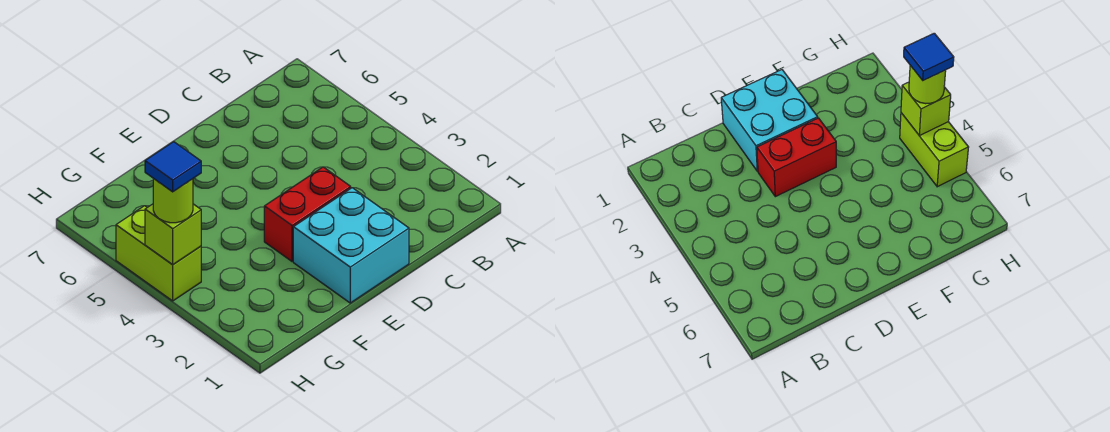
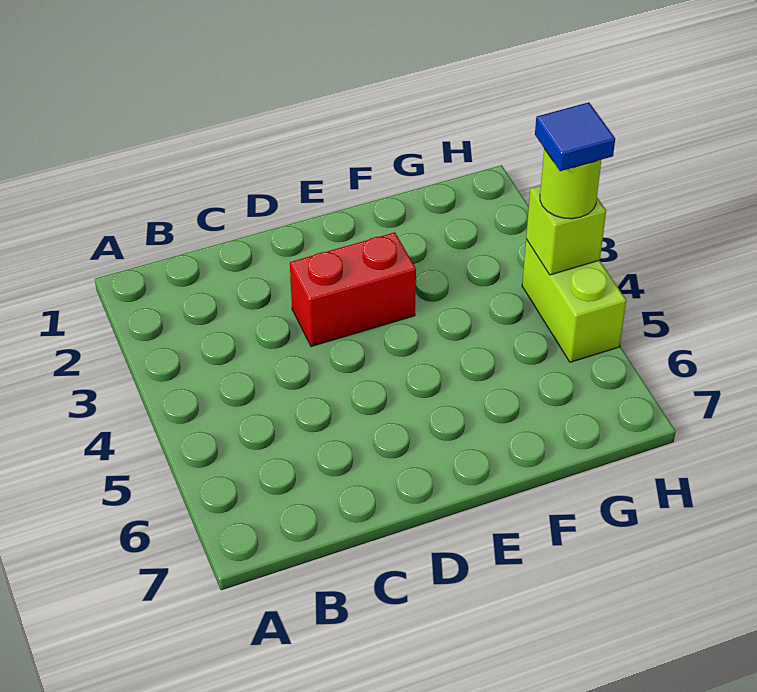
cyan 2x2 brick [293,188,409,303] -> none

